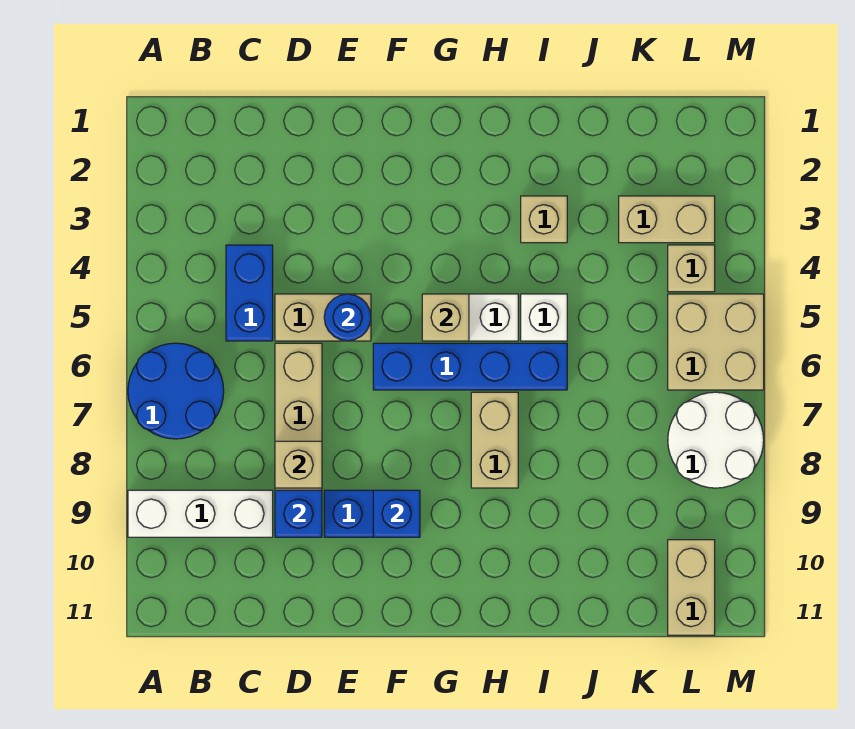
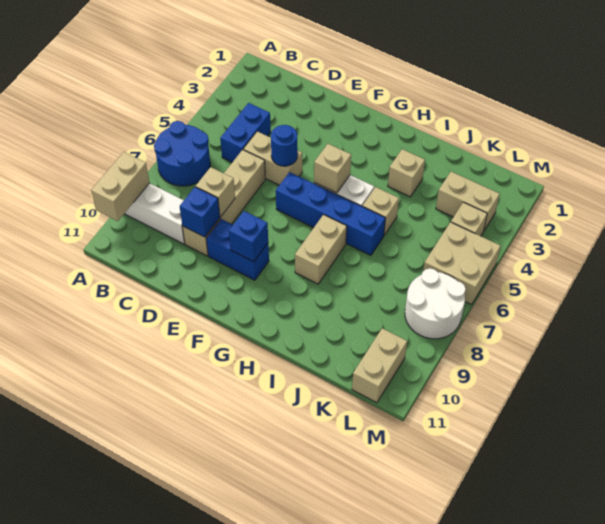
none -> tan 1x2 brick [91,152,149,221]
white 1x1 brick [521,294,567,341] -> tan 1x1 brick [363,187,399,235]

